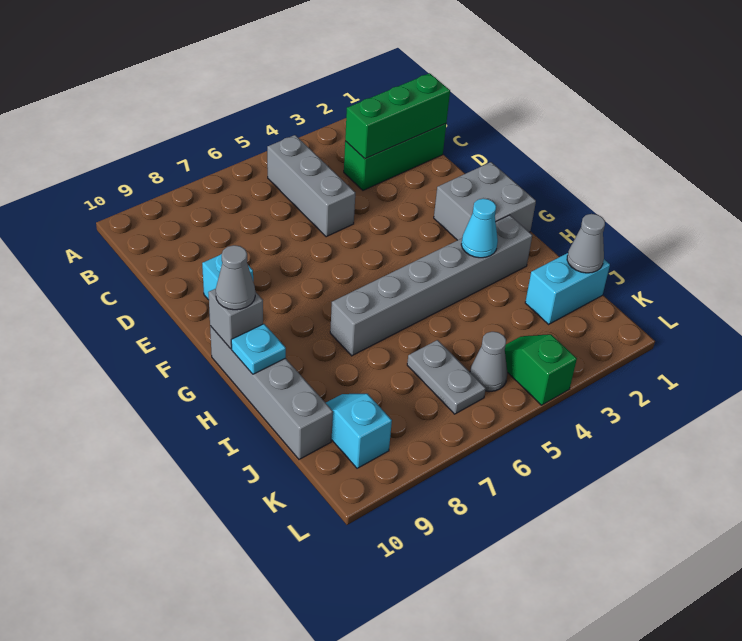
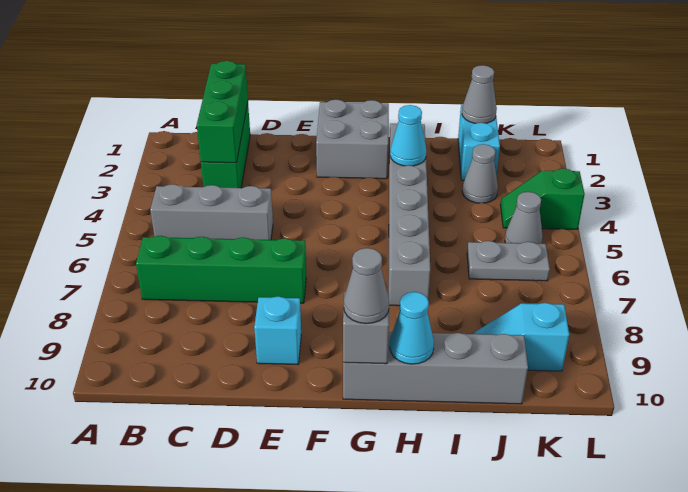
none -> green 1x4 brick [136,236,306,303]
cyan 1x1 plate [231,324,286,374] -> cyan 1x1 cone [390,292,434,364]
none -> grey 1x1 cone [462,144,498,203]

